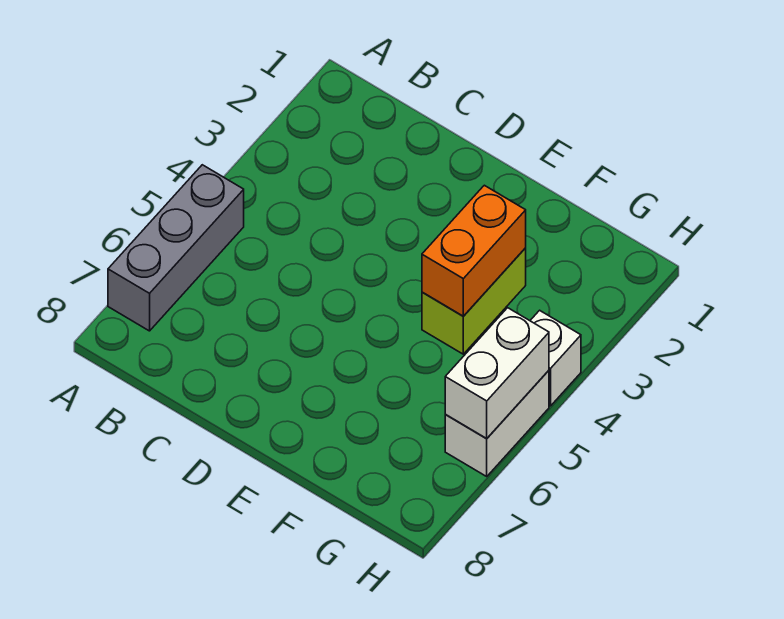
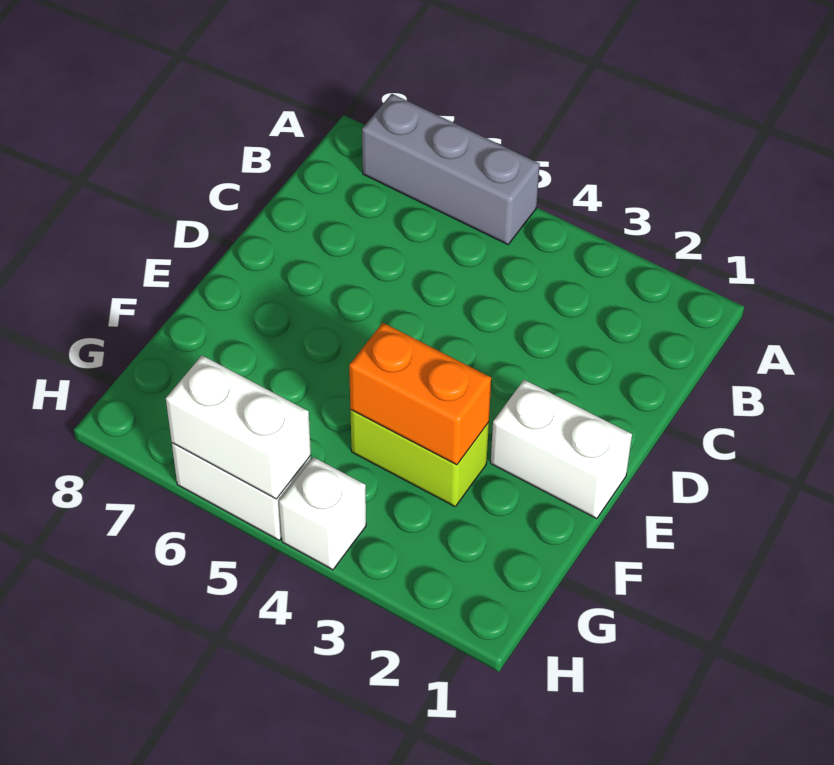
none -> white 1x2 brick [491,380,632,519]

